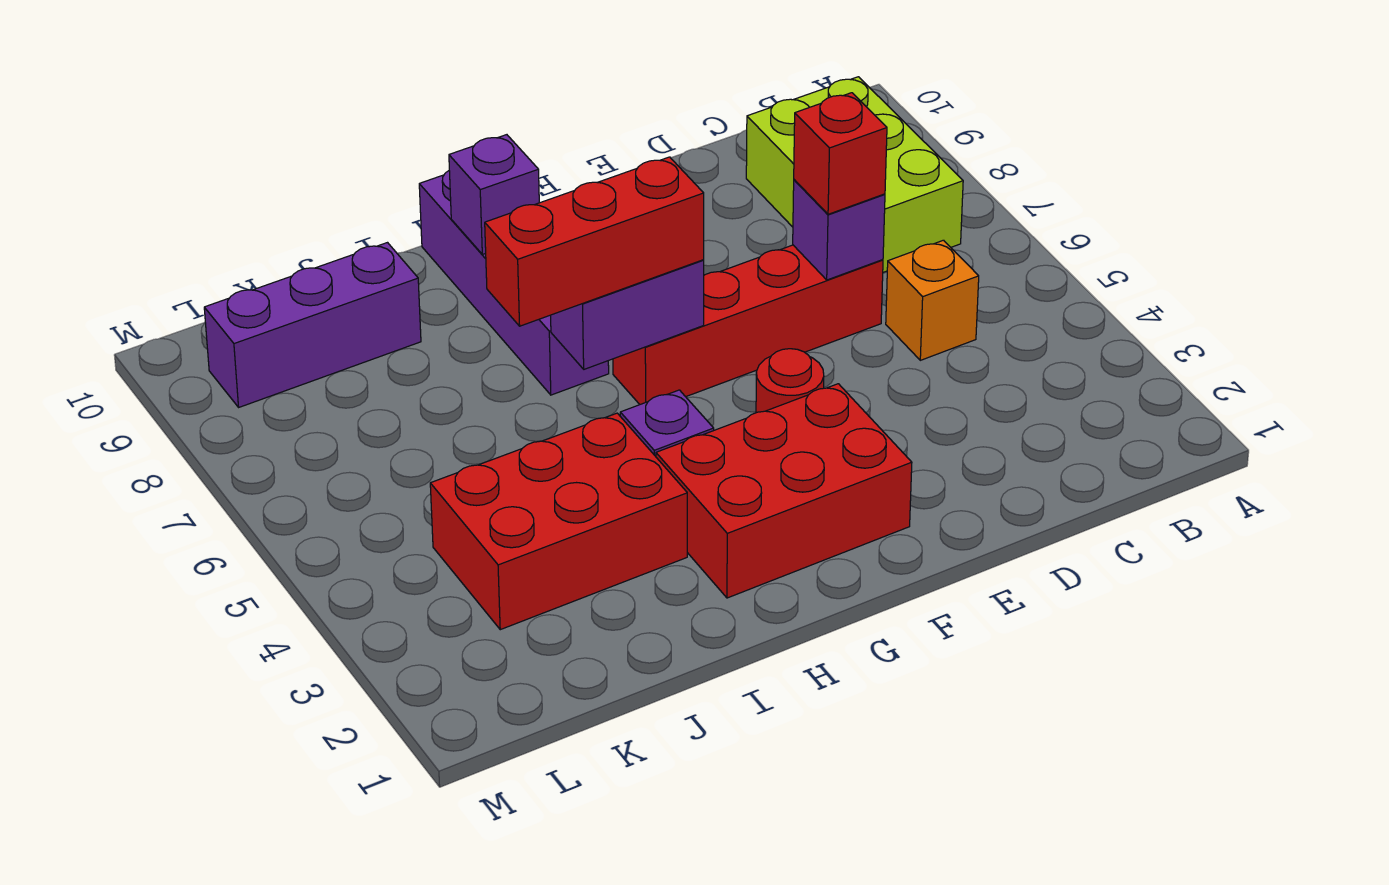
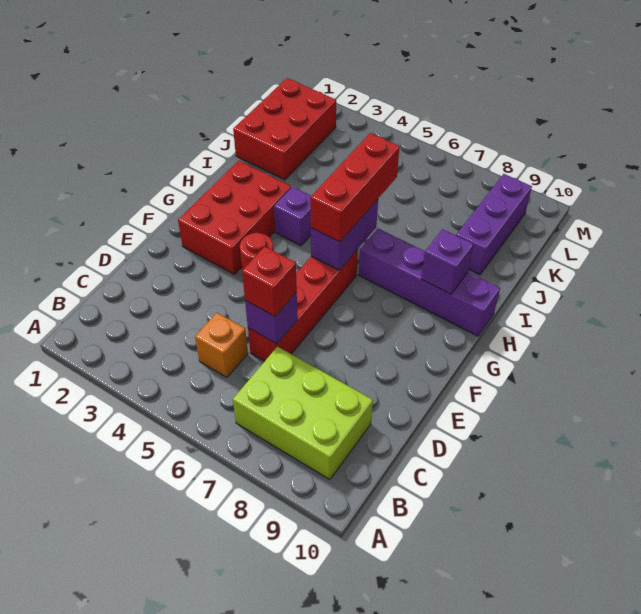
red 2x3 brick [430,413,687,630] -> red 2x3 brick moved to [233,78,337,180]

